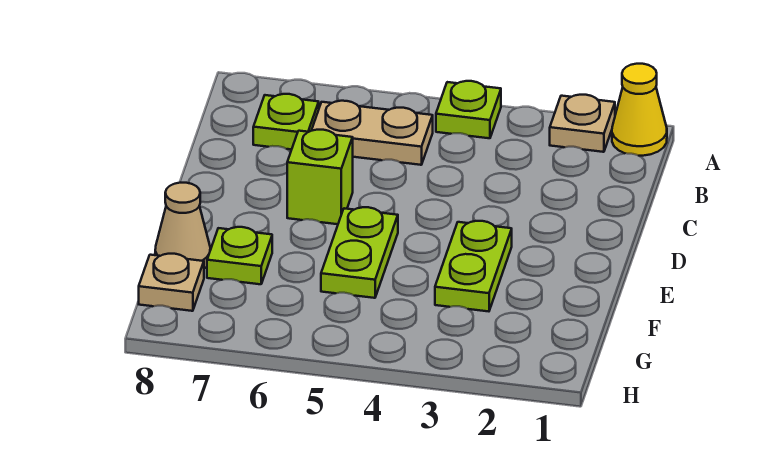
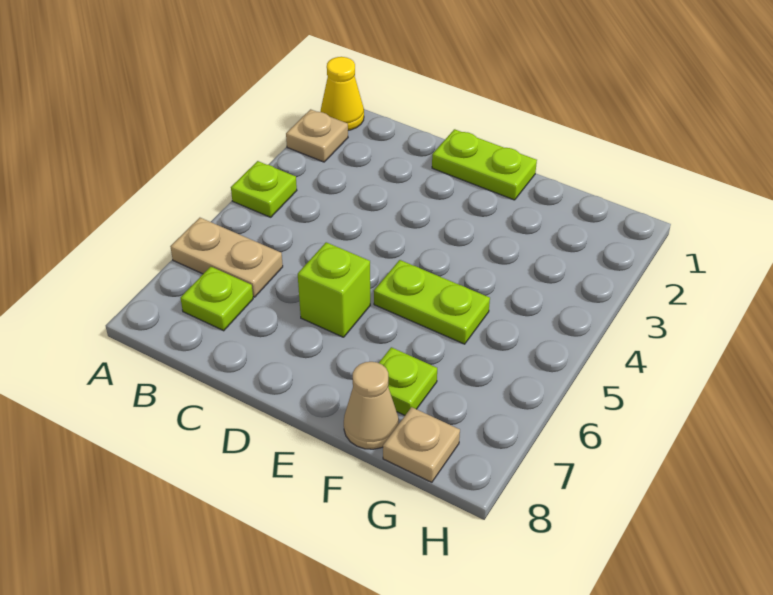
tan 1x2 plate [312,101,433,165] -> tan 1x2 plate turned to [170,218,283,297]
lime 1x2 plate [435,221,512,311] -> lime 1x2 plate moved to [432,129,537,200]

